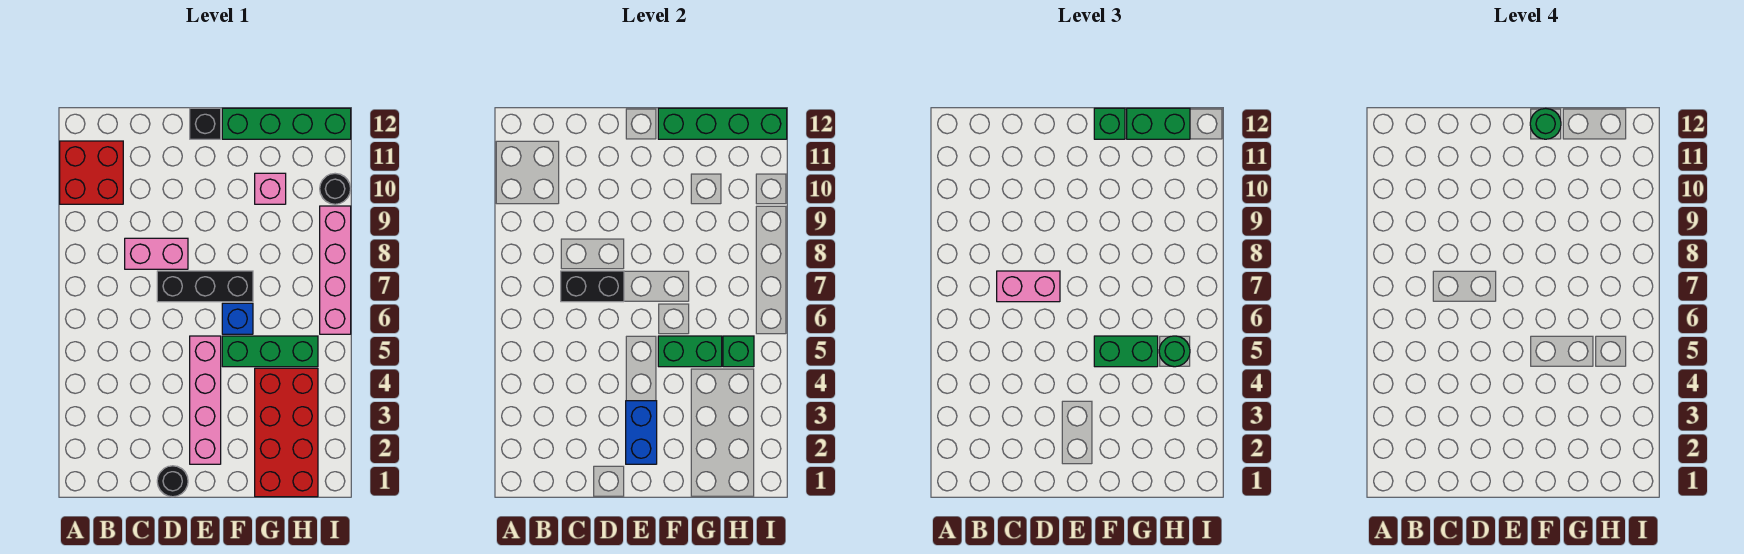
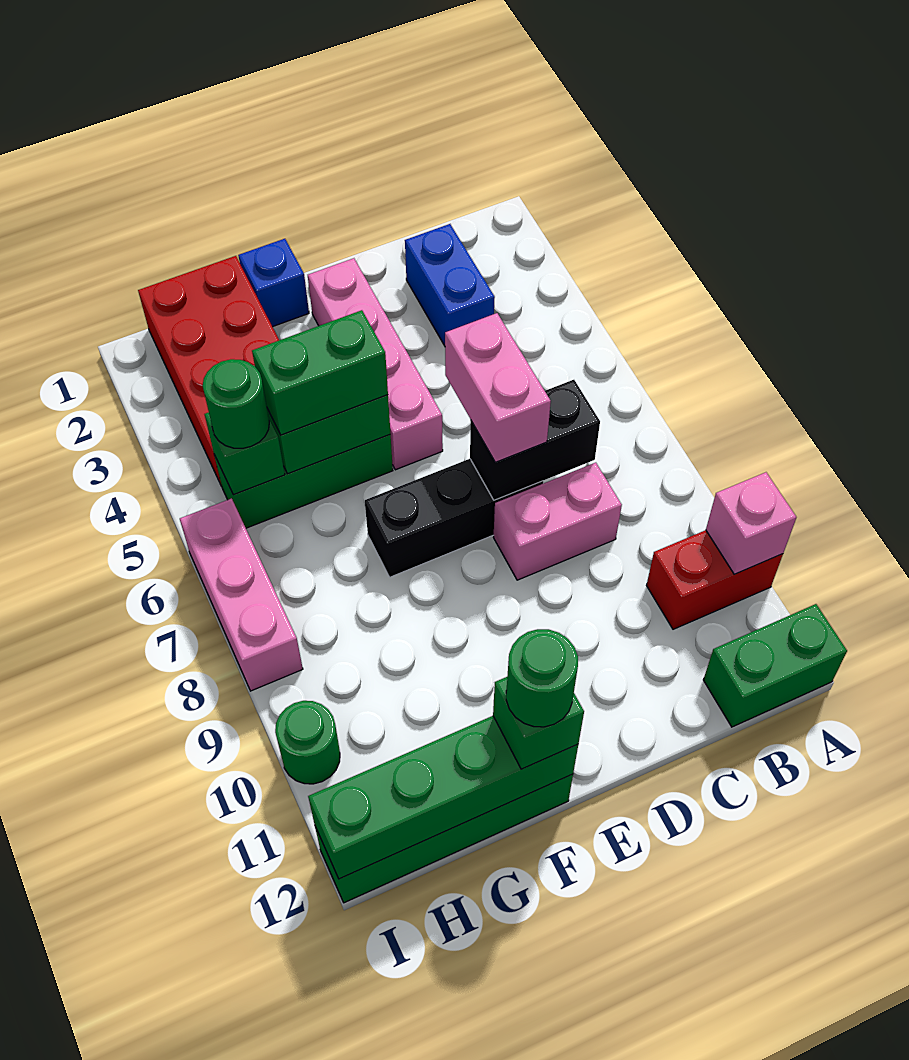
red 2x2 brick [60,141,123,204] -> red 1x2 brick [646,530,783,629]
pink 1x2 brick [997,271,1060,302] -> pink 1x2 brick turned to [445,313,551,462]
black 1x1 round brick [157,466,188,497] -> none
blue 1x2 brick [626,401,657,464] -> blue 1x2 brick moved to [405,224,495,346]
black 1x1 brick [190,108,221,139] -> none
blue 1x1 brick [222,303,253,334] -> blue 1x1 brick moved to [238,239,309,327]
pink 1x1 brick [255,173,286,204] -> pink 1x1 brick moved to [706,472,796,574]
green 1x2 brick [1127,108,1190,139] -> green 1x2 brick moved to [703,604,847,727]
pink 1x4 brick [320,206,351,334] -> pink 1x3 brick [180,498,303,691]
black 1x1 round brick [320,173,351,204] -> green 1x1 round brick [275,701,340,784]

